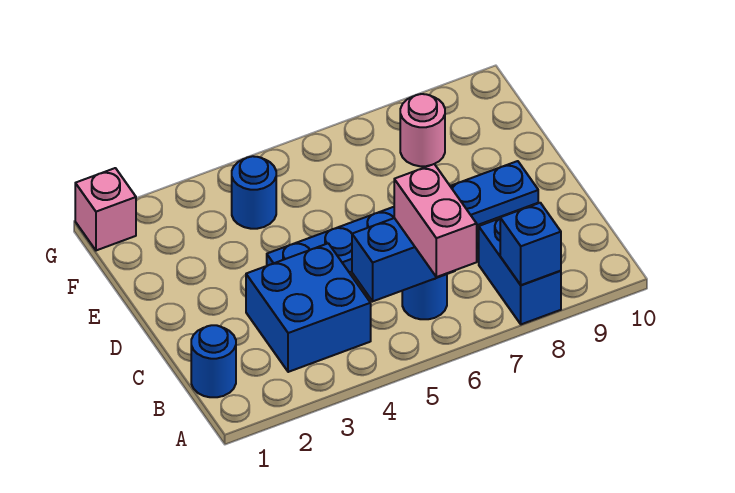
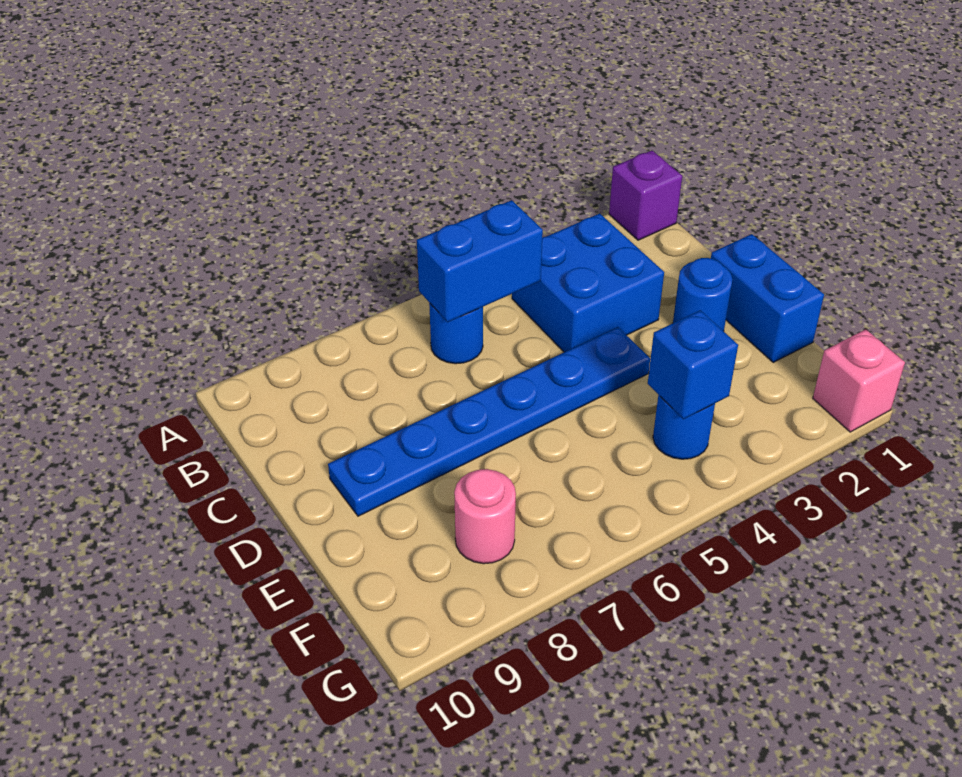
none -> purple 1x1 brick [609,150,682,240]
pink 1x2 brick [394,164,477,277] -> none
blue 1x2 brick [479,218,561,324] -> blue 1x2 brick moved to [711,234,824,362]
blue 1x1 brick [500,203,561,285] -> blue 1x1 brick moved to [648,310,738,419]
blue 1x1 round brick [191,325,236,397] -> blue 1x1 round brick moved to [673,258,732,331]

